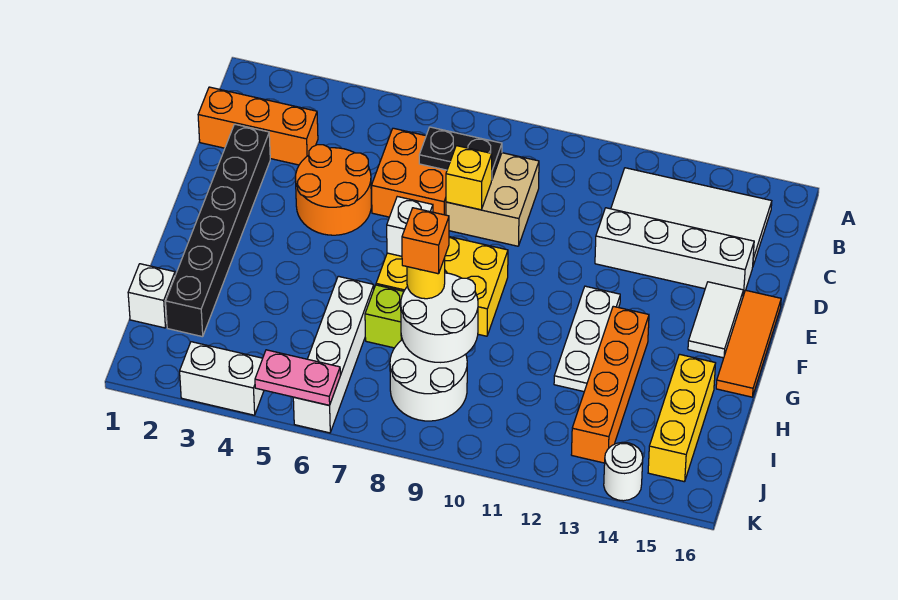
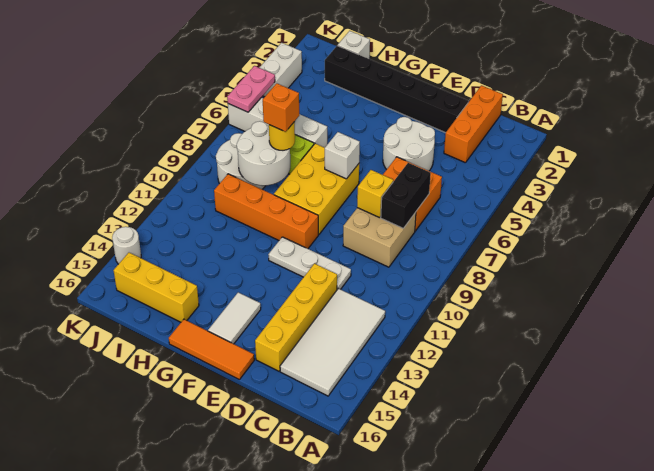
black 1x2 plate [419,127,502,179] -> black 1x2 brick [381,163,431,228]
orange 2x2 round brick [295,145,371,235] -> white 2x2 round brick [383,117,435,171]
white 1x4 brick [595,208,754,296] -> yellow 1x4 brick [255,264,337,371]
white 1x2 tile [688,282,743,358] -> white 1x2 tile turned to [208,292,261,344]
white 1x3 plate [554,286,620,392] -> white 1x3 plate moved to [268,237,351,289]
orange 1x4 brick [571,306,649,463] -> orange 1x4 brick moved to [214,174,318,249]

